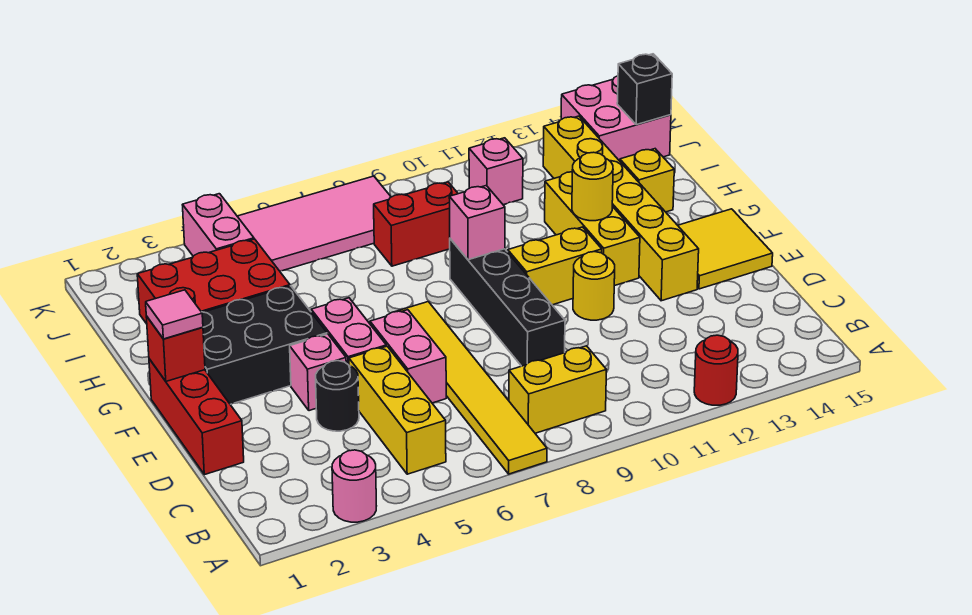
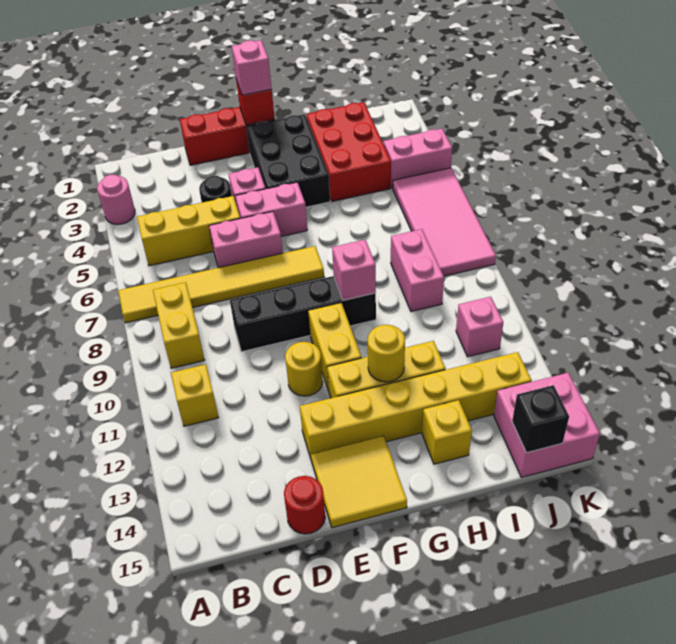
red 1x1 round brick [694,335,738,405] -> red 1x1 round brick moved to [284,476,325,534]
none -> yellow 1x1 brick [171,364,219,426]
pink 1x1 tile [146,290,203,339] -> pink 1x1 brick [232,40,272,95]
red 1x2 brick [374,182,458,266] -> pink 1x2 brick [391,229,444,312]

